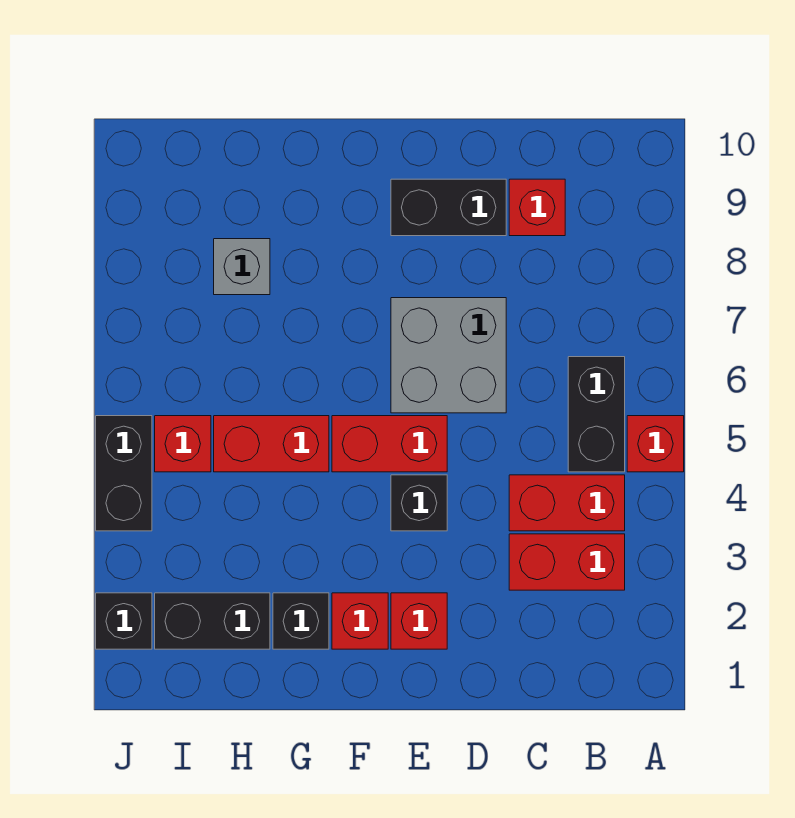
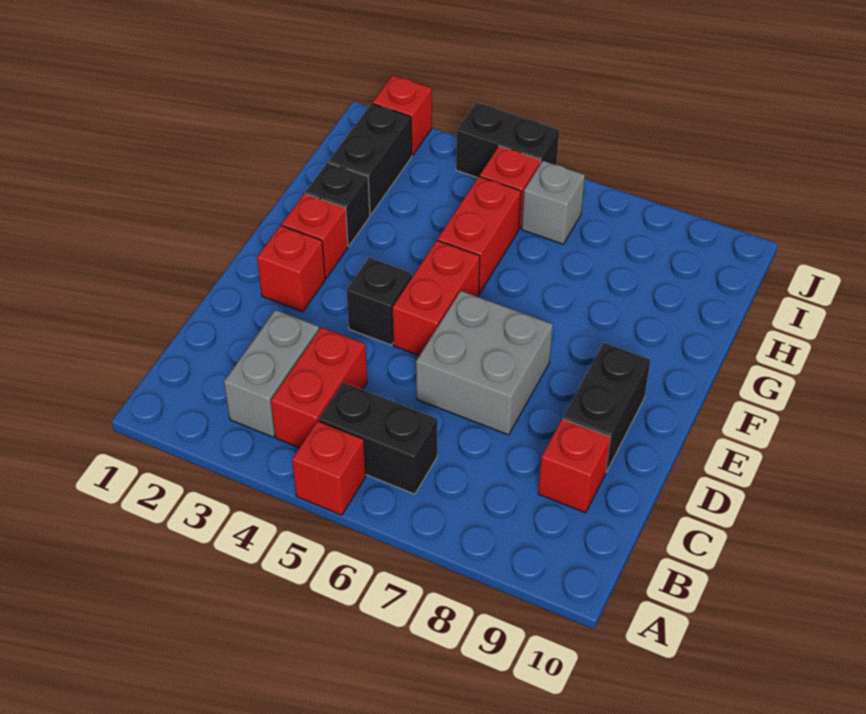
red 1x2 brick [509,534,625,590] -> grey 1x2 brick [224,310,319,437]
grey 1x1 brick [214,239,270,295] -> grey 1x1 brick moved to [522,161,585,244]
black 1x1 brick [96,593,152,649] -> red 1x1 brick [373,75,432,155]

